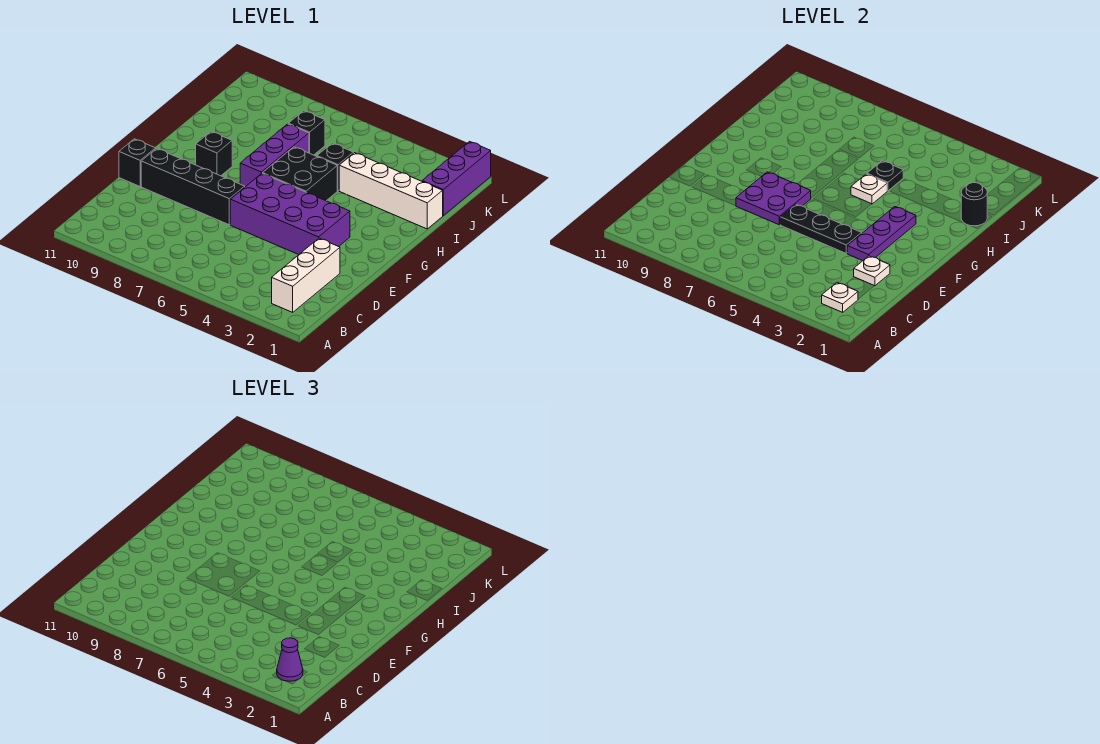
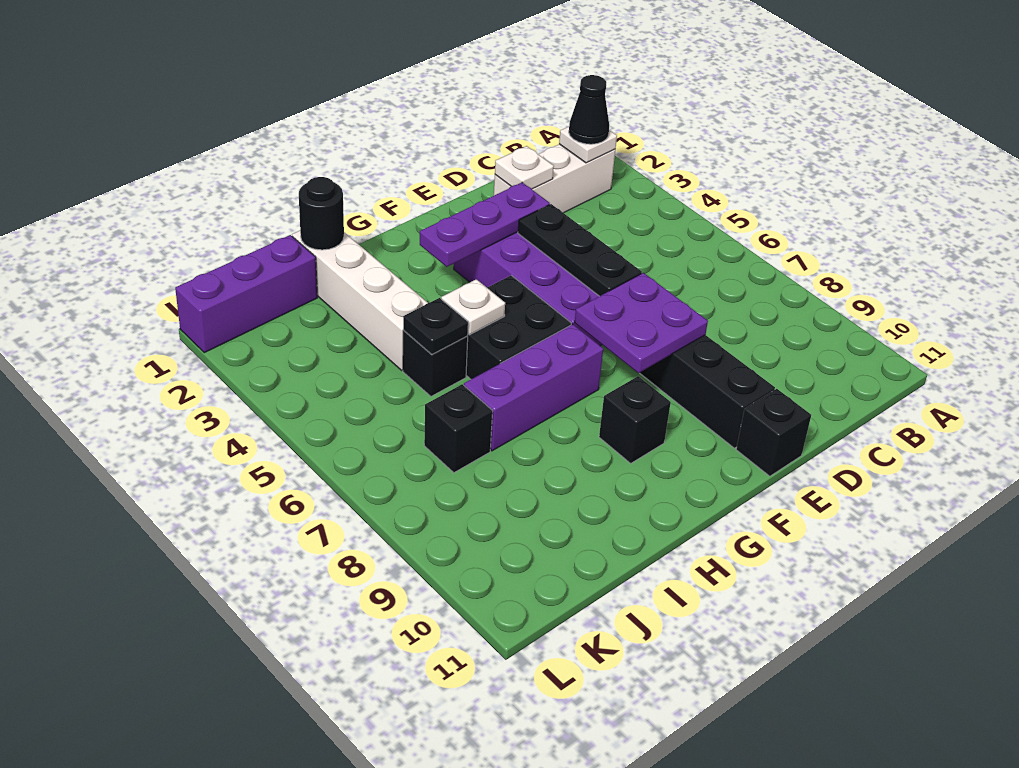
purple 1x1 cone [277,638,303,681] -> black 1x1 cone [569,75,609,144]

